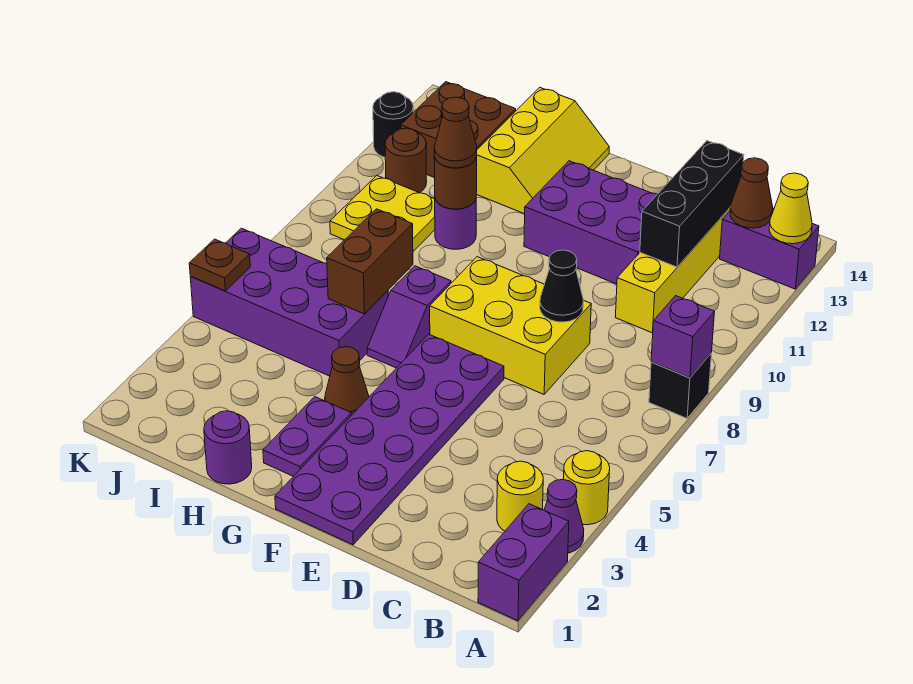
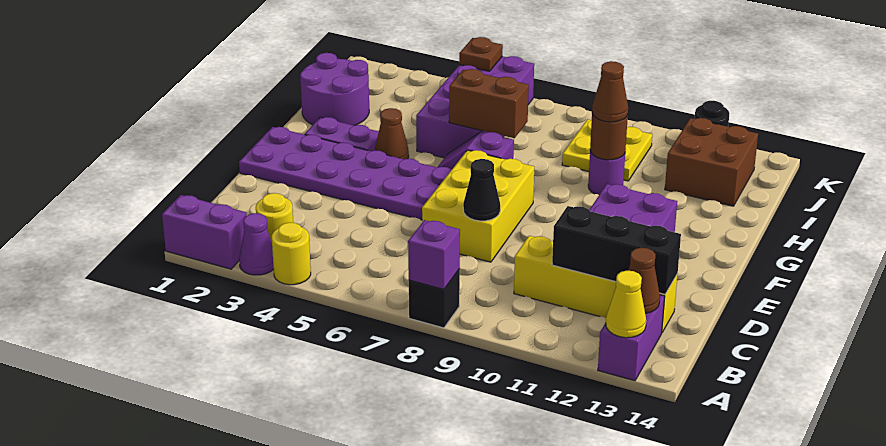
yellow 2x3 slope [476,87,609,214] -> none
purple 1x1 round brick [204,411,252,484] -> purple 2x2 round brick [300,53,369,126]
brown 1x1 round brick [385,128,427,193] -> none

